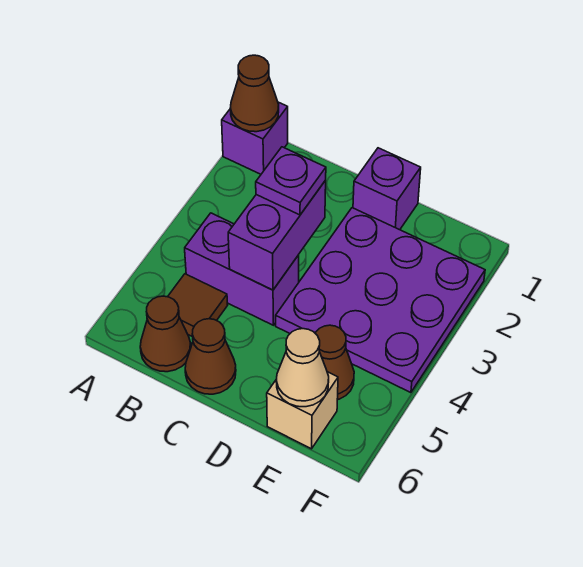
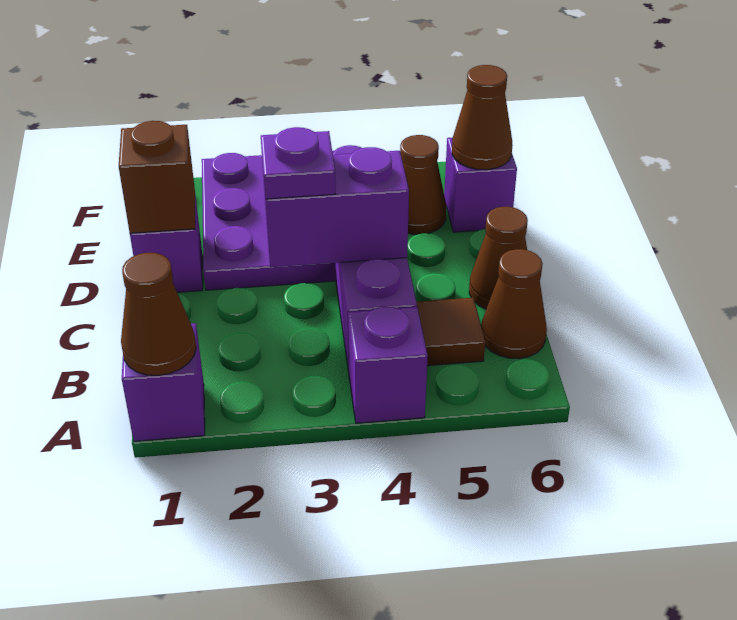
none -> purple 1x1 brick [348,307,428,423]
none -> brown 1x1 brick [119,121,195,233]
tan 1x1 brick [267,372,338,449] -> purple 1x1 brick [444,138,517,232]
tan 1x1 cone [276,329,329,407] -> brown 1x1 cone [452,65,512,170]

